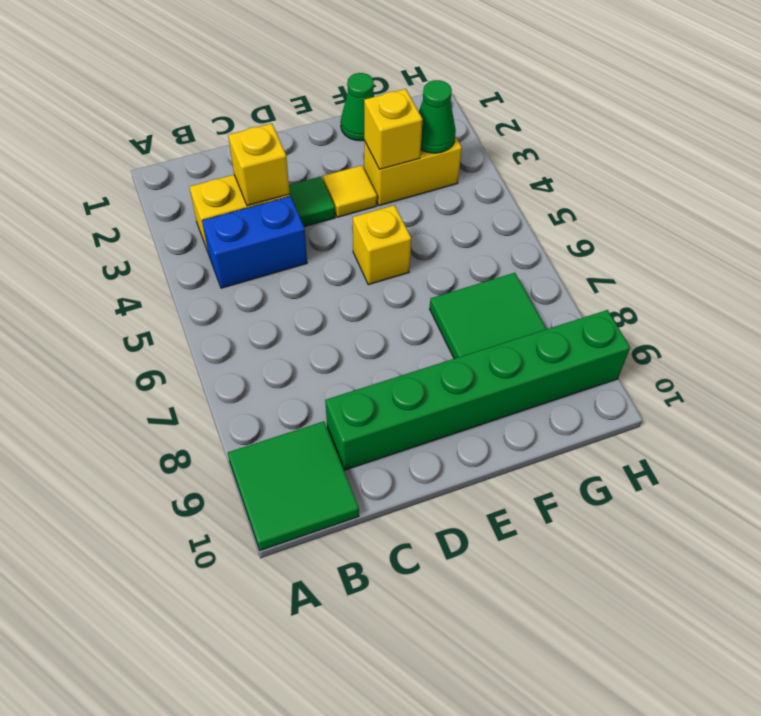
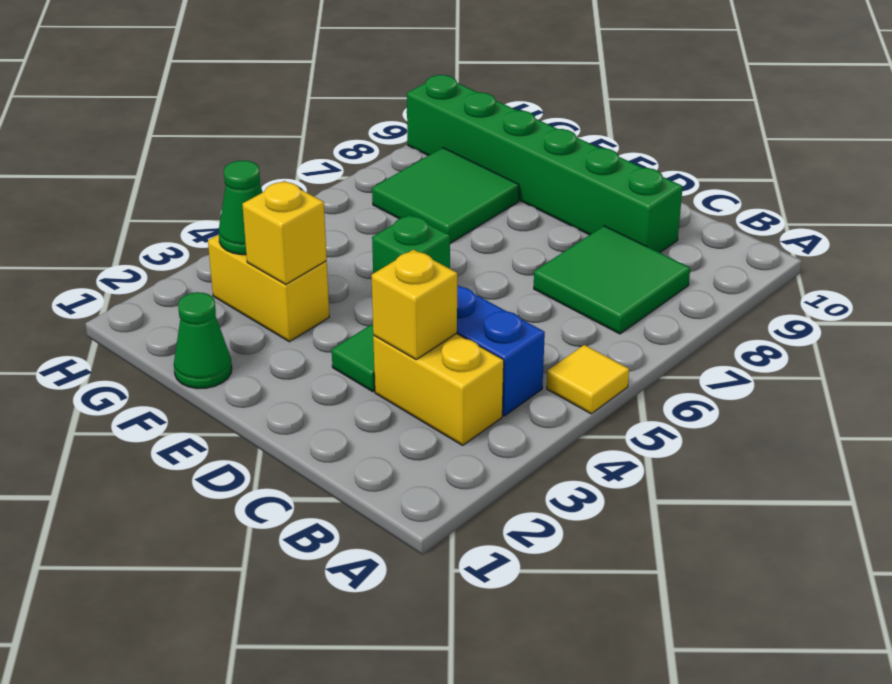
green 2x2 tile [228,421,359,550] -> green 2x2 tile moved to [534,226,690,334]
yellow 1x1 tile [323,165,377,217] -> yellow 1x1 tile moved to [547,345,629,414]
yellow 1x1 brick [353,205,411,285] -> green 1x1 brick [372,215,450,273]

